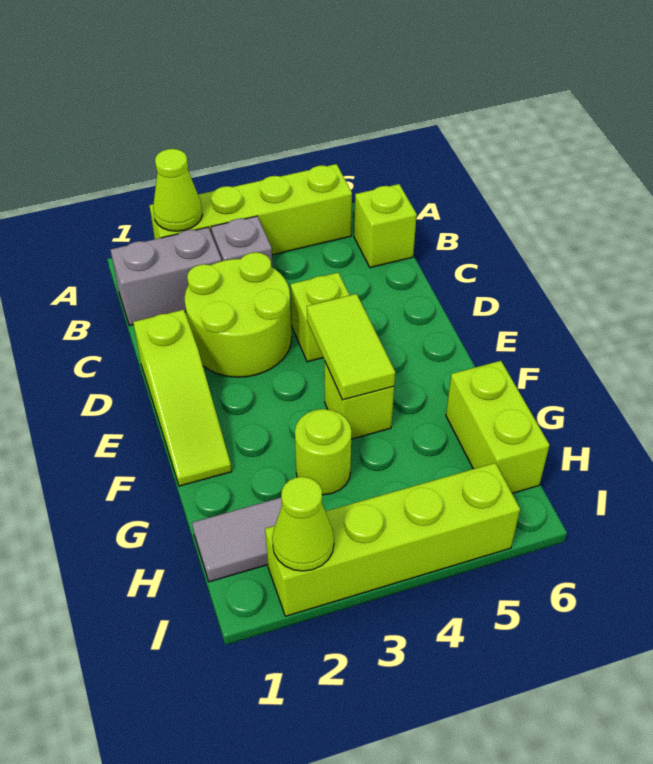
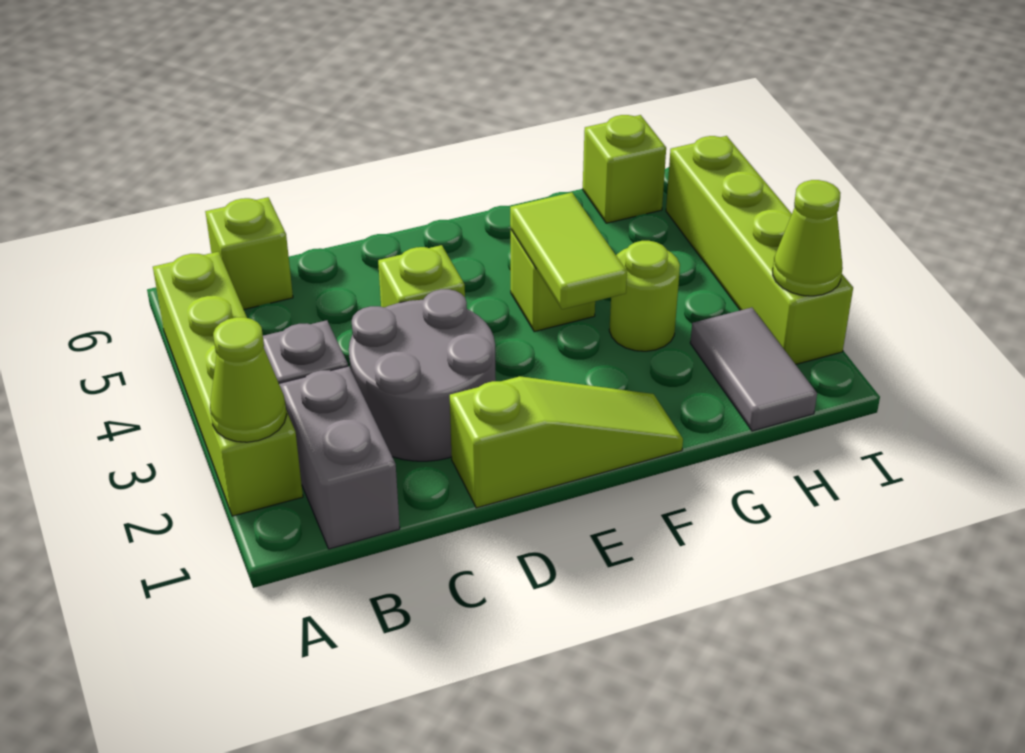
lime 2x2 round brick [185,252,292,377] -> grey 2x2 round brick [349,289,496,461]
lime 1x2 tile [307,294,395,400] -> lime 1x2 tile turned to [510,192,627,309]
lime 1x2 brick [446,361,549,493] -> lime 1x1 brick [583,115,666,223]

